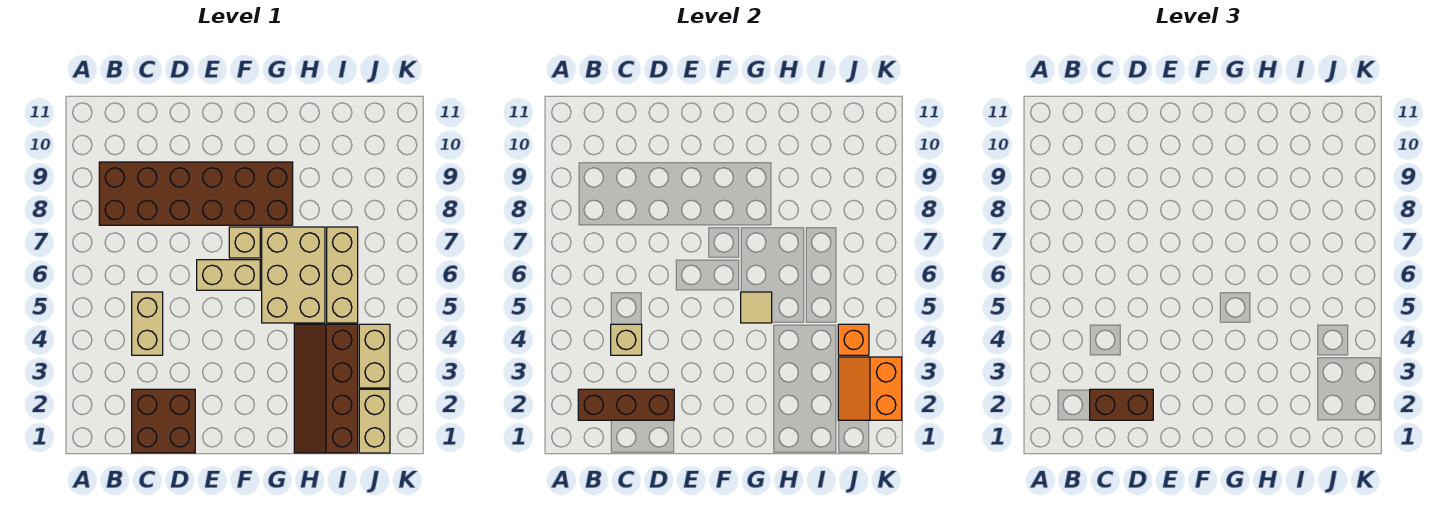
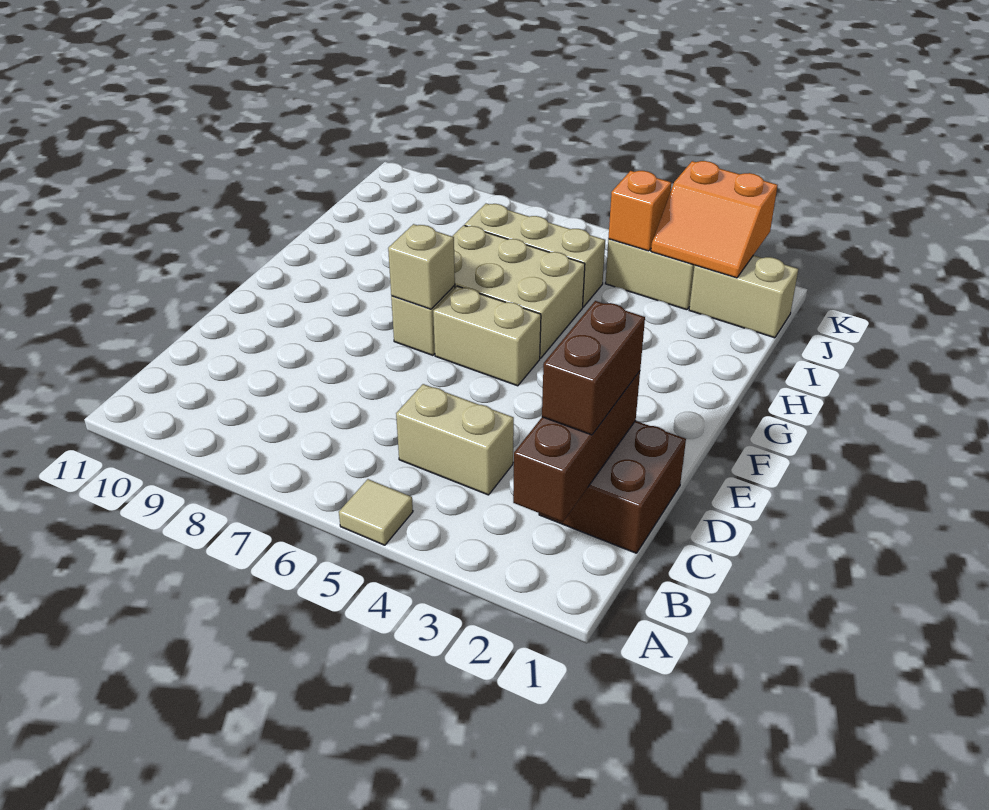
brown 2x6 brick [99,162,293,225] -> none
tan 1x1 brick [611,324,642,355] -> tan 1x1 brick moved to [388,224,455,309]
tan 1x2 brick [197,260,260,290] -> tan 1x2 brick turned to [433,286,541,386]
tan 1x1 tile [741,292,772,323] -> tan 1x1 tile moved to [339,479,413,545]
brown 2x4 slope [294,324,358,453] -> none

